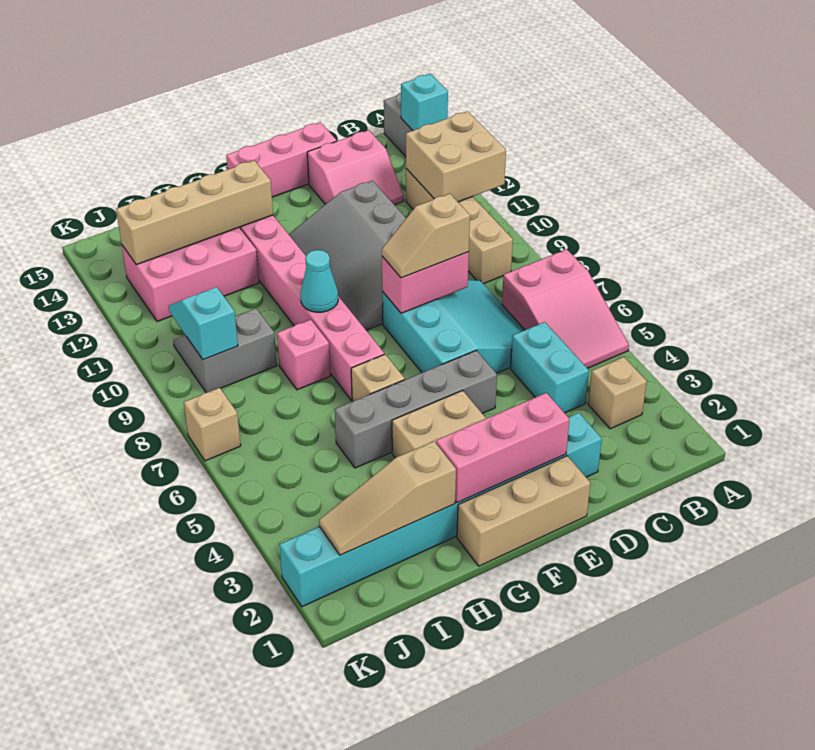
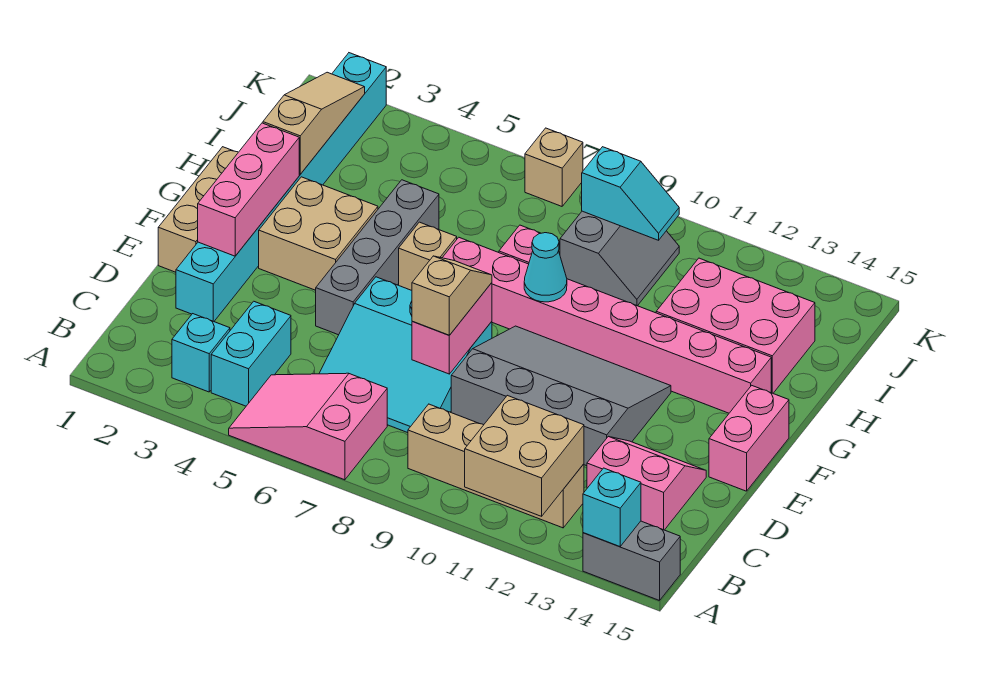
tan 1x1 brick [588,357,647,429] -> cyan 1x1 brick [172,314,230,392]
cyan 1x2 brick [510,322,589,413] -> cyan 1x2 brick turned to [211,301,291,406]
pink 2x2 slope [307,130,404,205] -> pink 2x2 slope turned to [587,437,706,530]
pink 1x3 brick [226,122,337,197] -> pink 1x2 brick [709,385,789,491]
tan 1x4 brick [116,161,273,265] -> none
pink 2x3 brick [122,228,259,321] -> pink 2x3 brick turned to [656,258,815,393]

